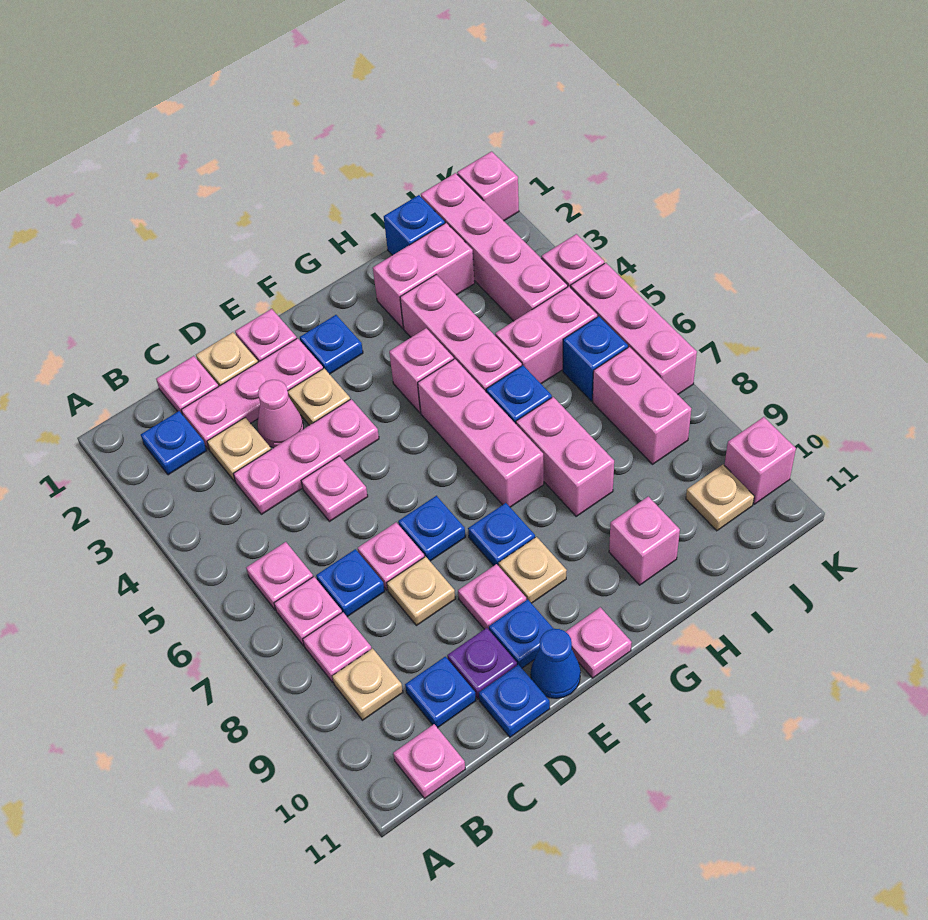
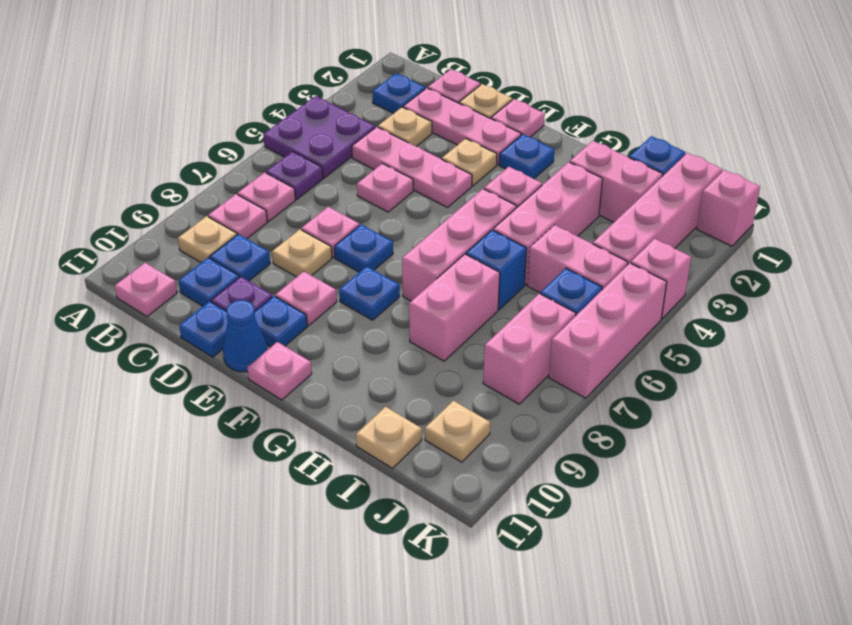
none -> purple 2x2 plate [263,96,375,178]
pink 1x1 plate [246,542,313,610] -> purple 1x1 plate [266,152,323,199]
blue 1x1 plate [316,549,385,617] -> blue 1x1 plate moved to [210,234,270,281]
pink 1x1 cone [257,380,304,448] -> none
tan 1x1 plate [499,537,567,603] -> tan 1x1 plate moved to [356,407,422,468]
pink 1x1 brick [609,496,680,585] -> none
pink 1x1 brick [724,417,796,504] -> none

